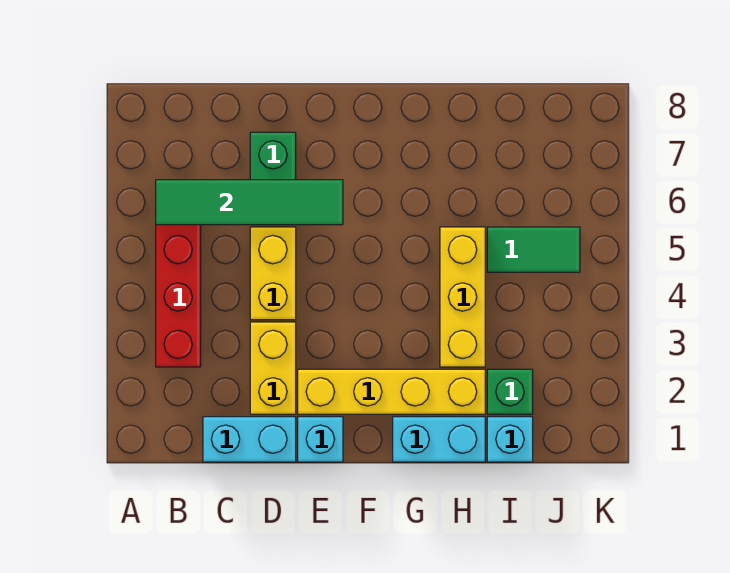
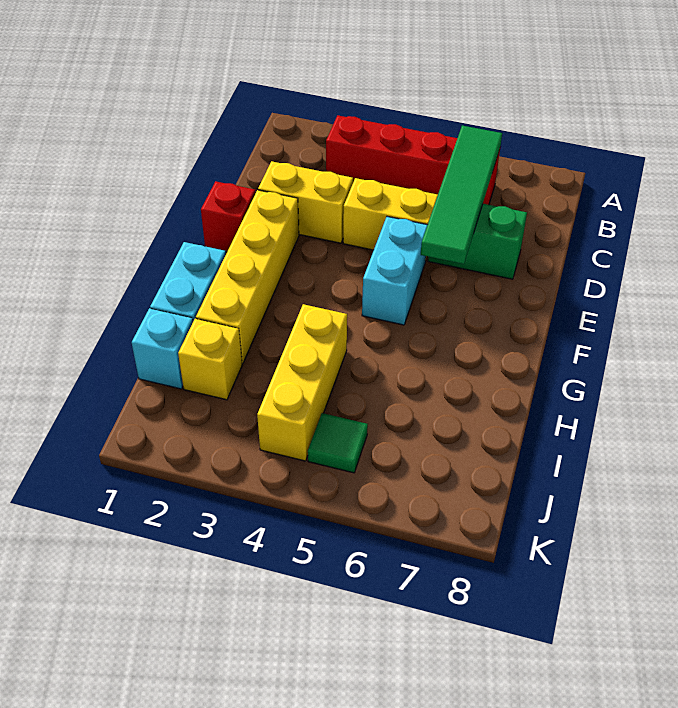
cyan 1x2 brick [203,417,296,462] -> cyan 1x2 brick moved to [362,217,427,325]
cyan 1x1 brick [298,417,343,462] -> red 1x1 brick [201,181,256,252]
yellow 1x3 brick [440,227,485,367] -> yellow 1x3 brick turned to [257,304,347,461]
green 1x1 brick [487,369,533,414] -> yellow 1x1 brick [178,319,242,400]
green 1x2 tile [487,227,580,272] -> green 1x1 tile [308,413,368,473]

